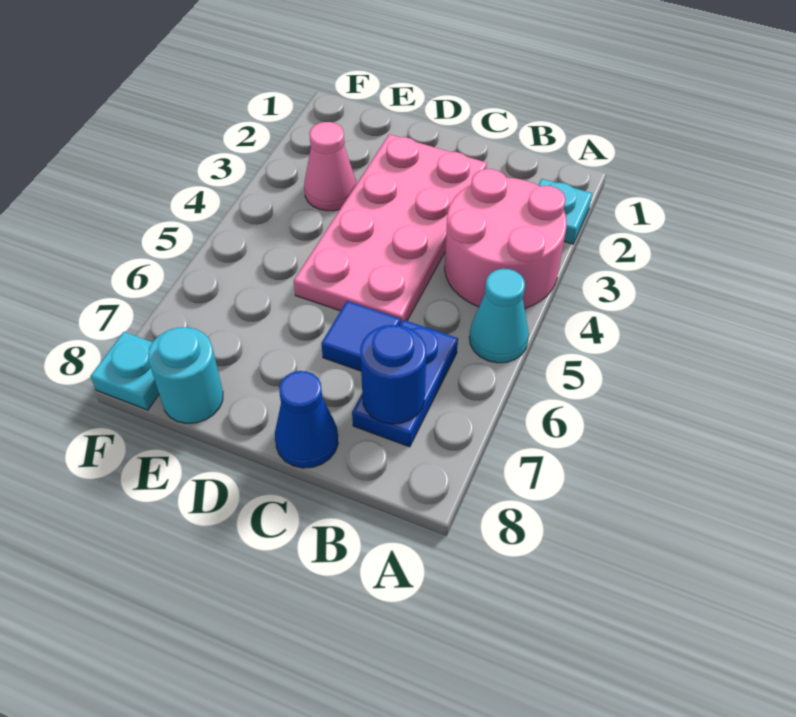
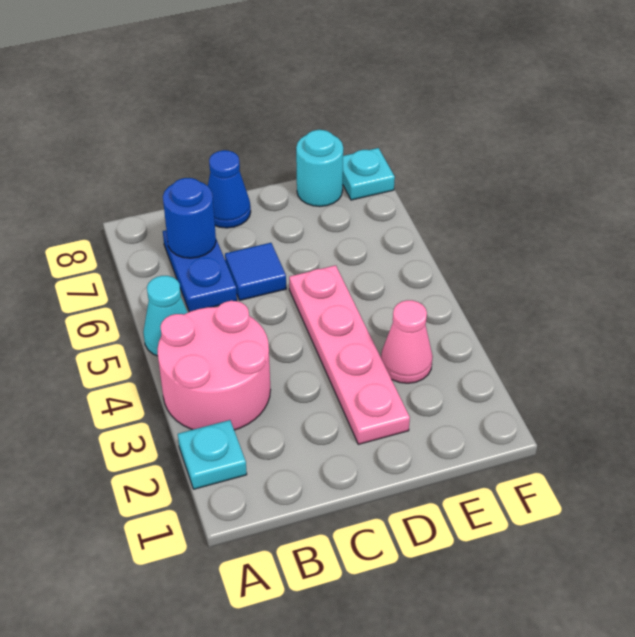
pink 2x4 plate [294,134,487,324] -> pink 1x4 plate [289,265,410,444]

